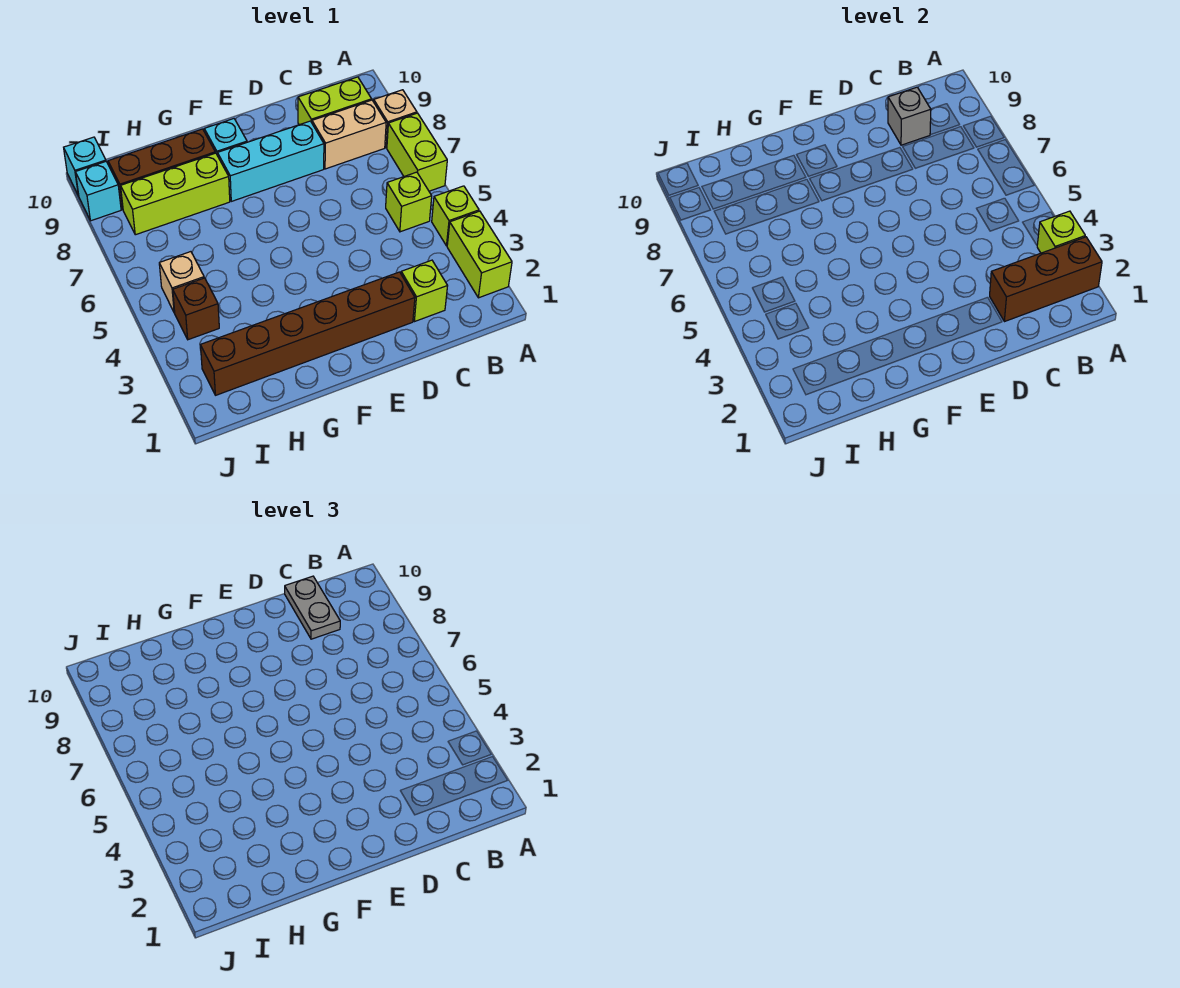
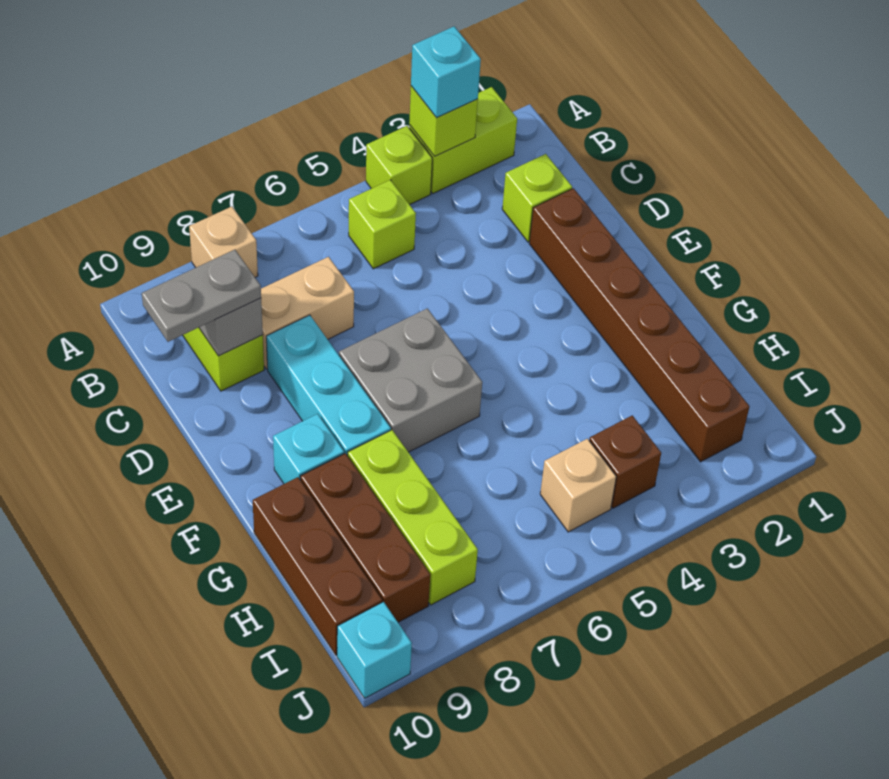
brown 1x3 brick [990,237,1102,322] -> brown 1x3 brick moved to [253,477,382,655]
lime 1x2 brick [387,113,447,191] -> none
tan 1x2 brick [312,100,386,169] -> tan 1x2 brick turned to [261,257,354,369]
none -> grey 2x2 brick [339,308,482,452]
cyan 1x1 brick [76,162,121,221] -> cyan 1x1 brick moved to [411,26,481,118]

